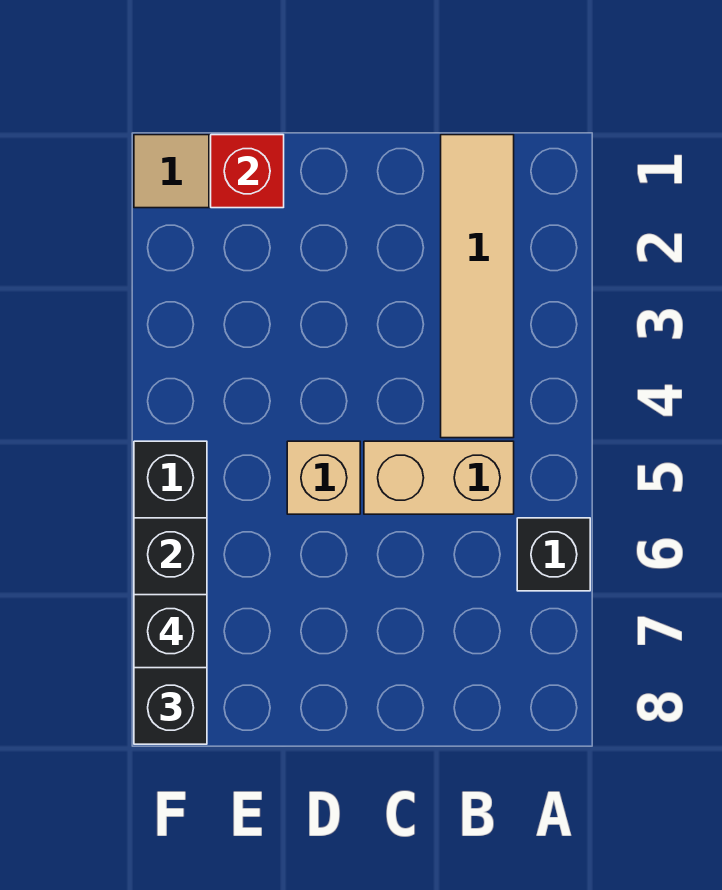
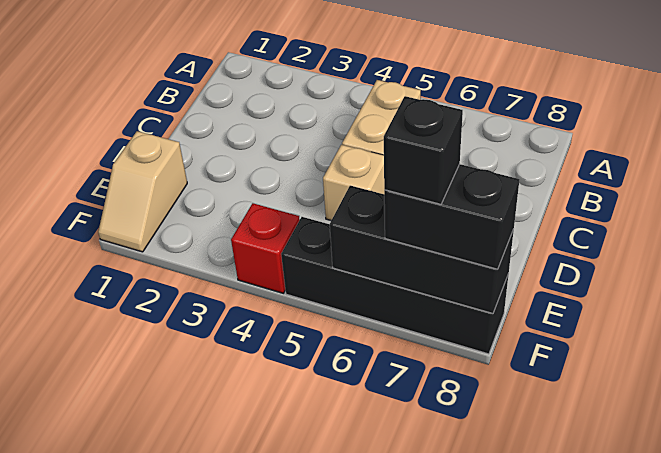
black 1x1 brick [517,518,590,591] -> none
tan 1x4 tile [441,135,514,438] -> none
red 1x1 brick [211,135,284,208] -> red 1x1 brick moved to [231,203,300,293]

